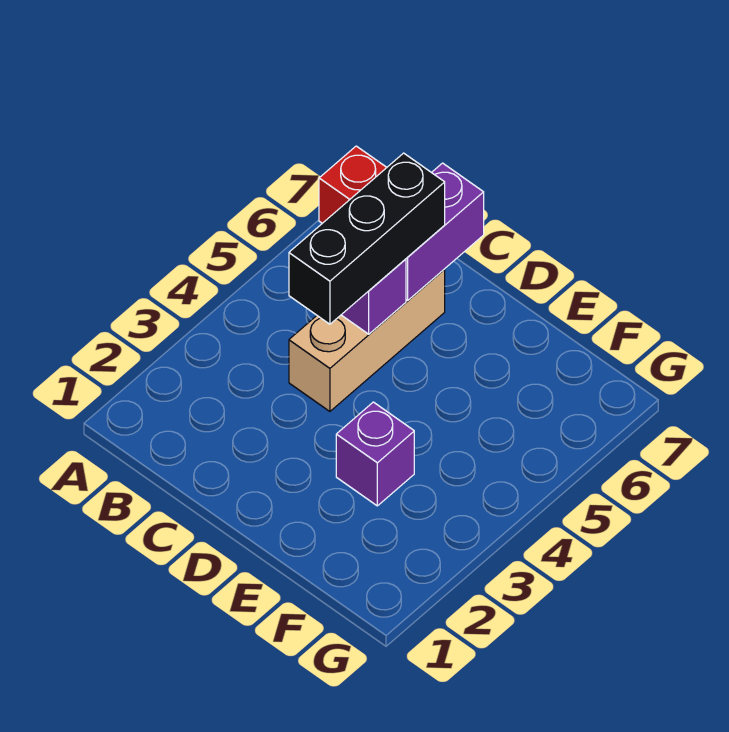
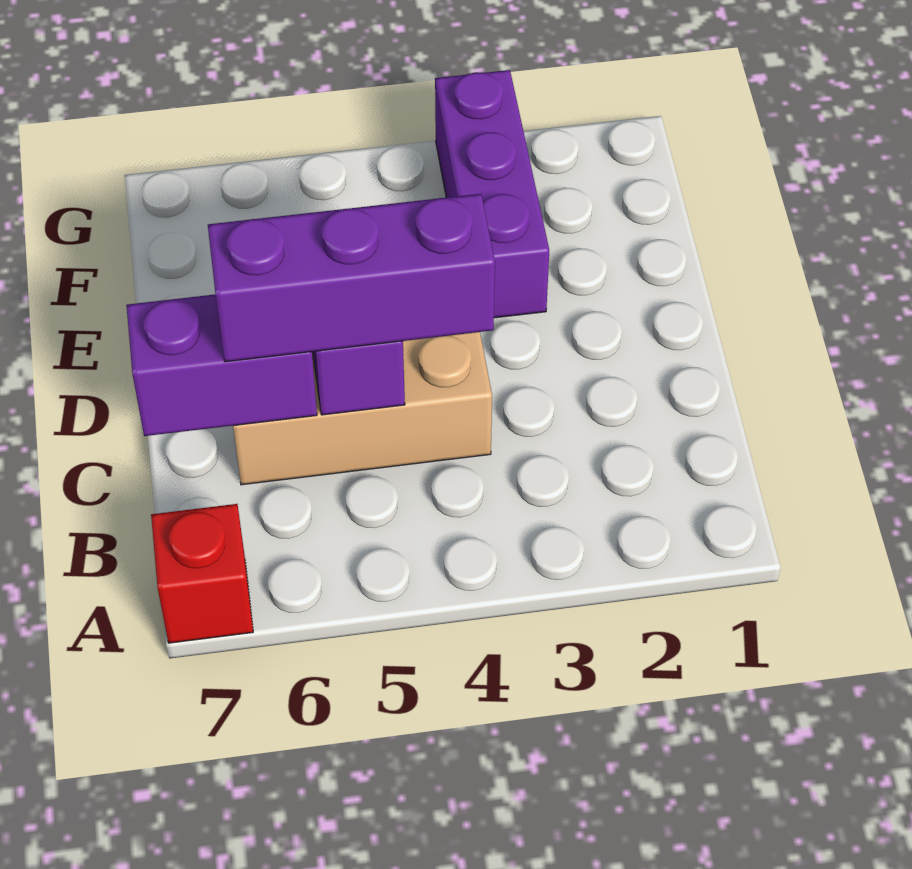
black 1x3 brick [289,153,445,324] -> purple 1x3 brick [208,194,495,362]
purple 1x1 brick [336,402,414,506] -> purple 1x3 brick [435,70,549,318]

